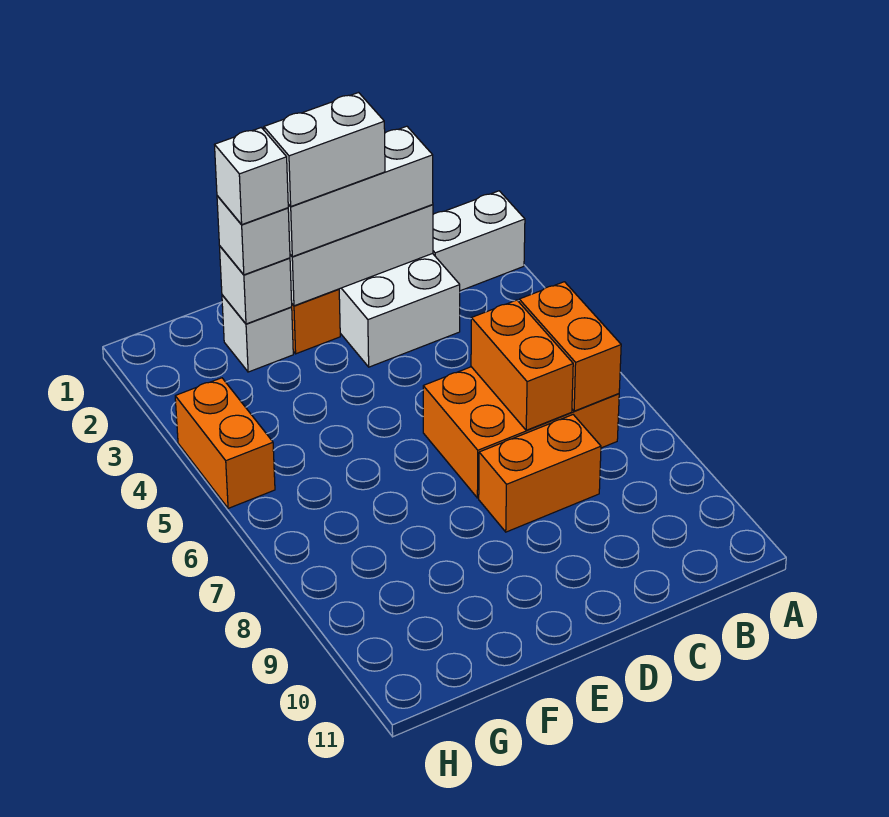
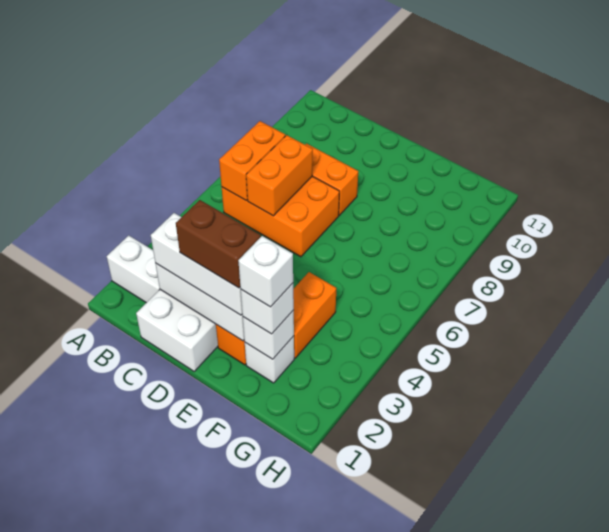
white 1x2 brick [264,93,385,206] -> brown 1x2 brick [176,200,261,288]
orange 1x2 brick [175,378,275,508] -> orange 1x2 brick moved to [293,272,336,358]

